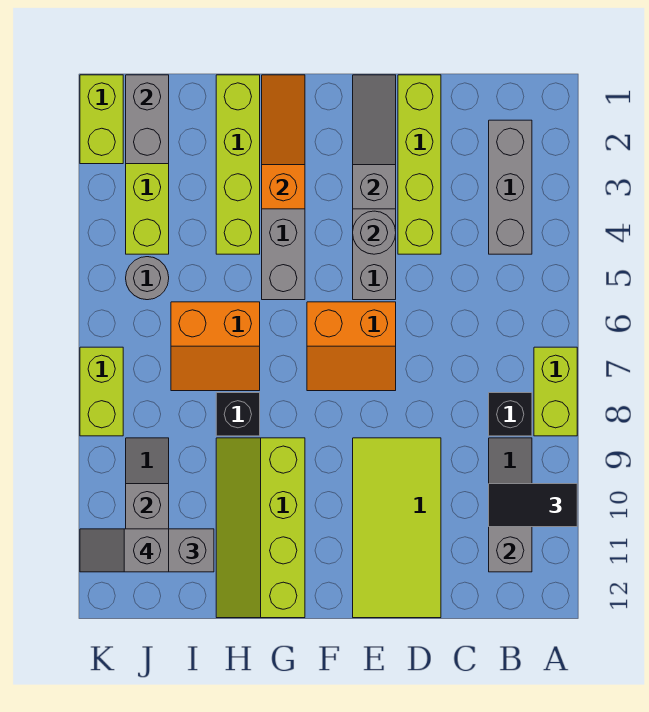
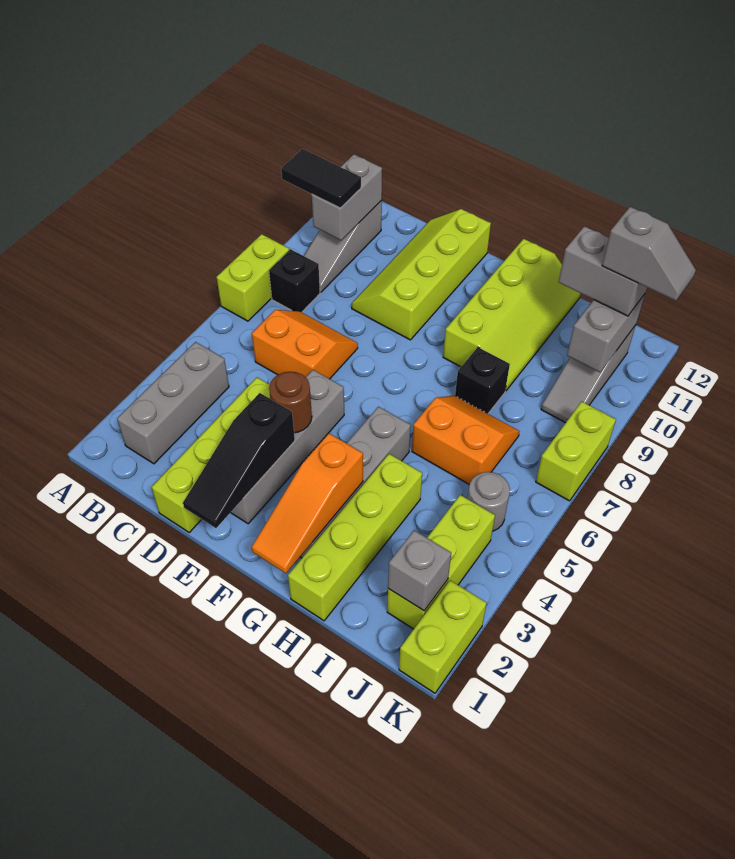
lime 2x4 tile [353,438,441,618] -> lime 2x4 slope [352,209,491,340]
grey 1x3 slope [353,75,396,209] -> black 1x3 slope [183,393,295,528]
grey 1x1 round brick [353,211,396,254] -> brown 1x1 round brick [269,372,312,433]
orange 2x2 slope [307,302,396,391] -> orange 2x2 slope moved to [252,310,358,379]
grey 1x2 brick [126,75,169,164] -> grey 1x1 brick [388,530,451,611]

